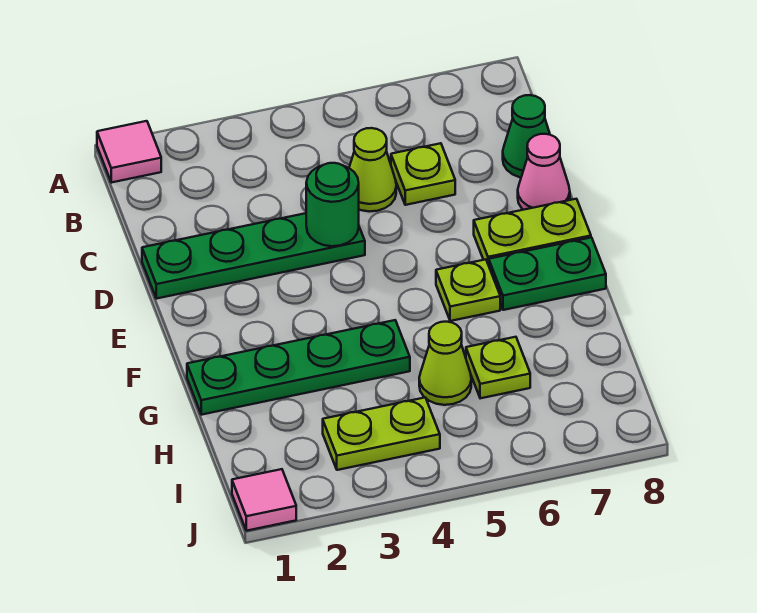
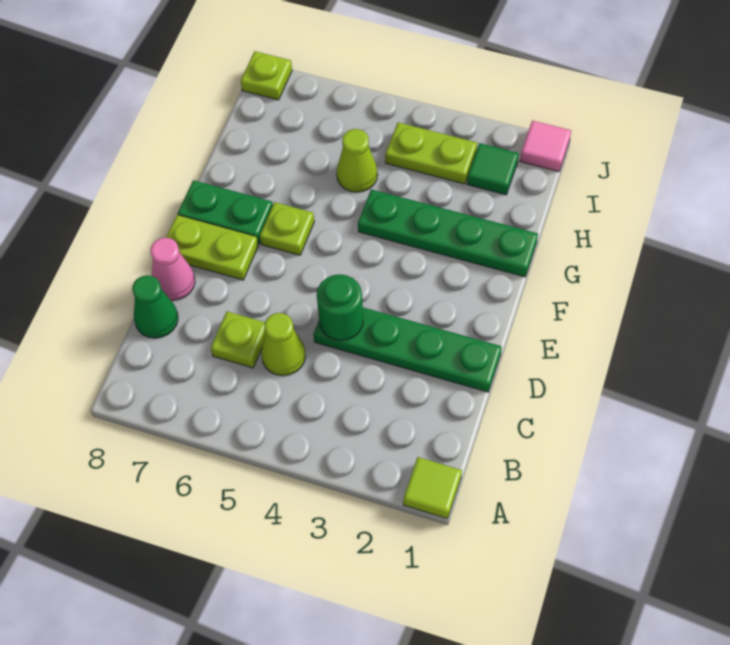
pink 1x1 tile [97,121,161,183] -> lime 1x1 tile [403,457,462,519]
lime 1x1 plate [466,337,530,398] -> lime 1x1 plate moved to [241,51,292,100]
none -> green 1x1 tile [467,143,519,195]

